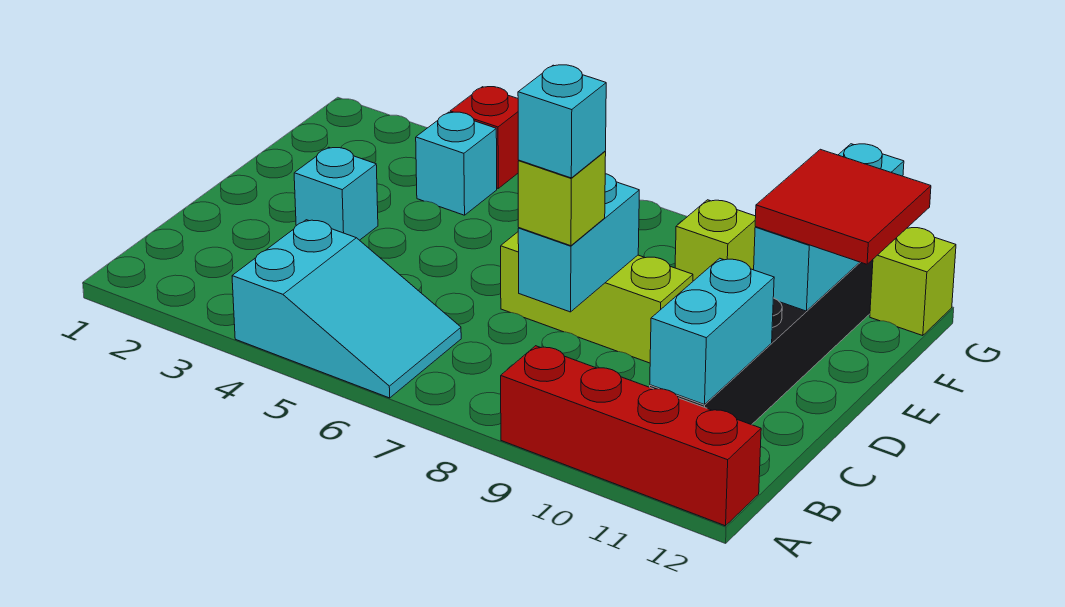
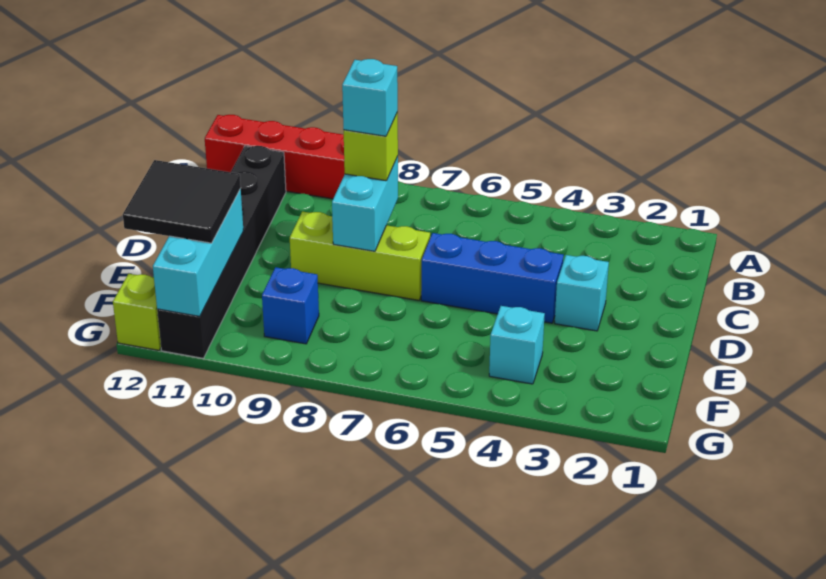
cyan 2x3 slope [232,220,461,398] -> none
cyan 1x2 brick [650,258,774,405] -> none
none -> blue 1x3 brick [421,233,564,323]
red 2x2 tile [755,149,931,264] -> black 2x2 tile [123,160,241,243]
lime 1x1 brick [675,200,756,281] -> blue 1x1 brick [262,267,319,344]
red 1x1 brick [450,87,519,188] -> none

